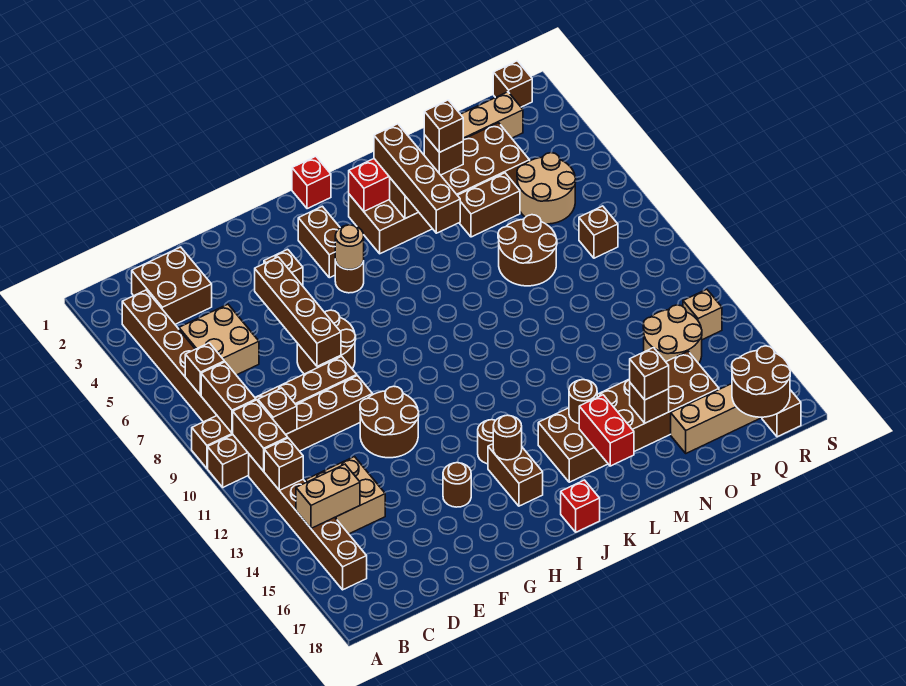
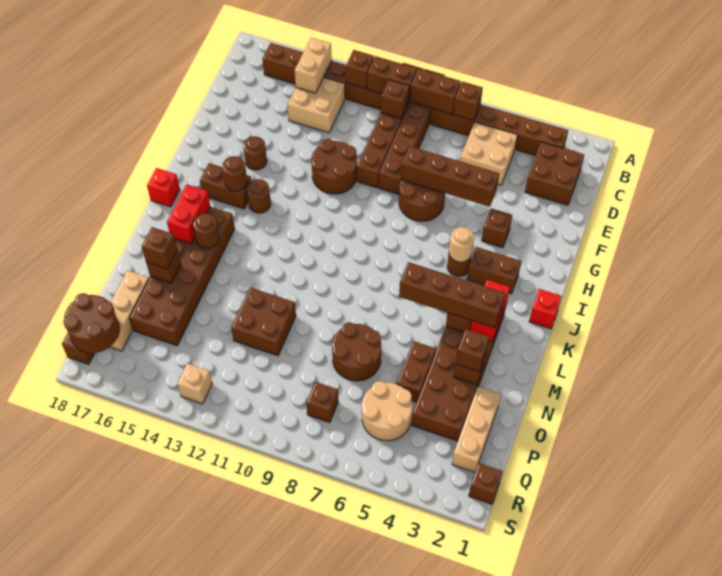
red 1x2 brick [579,395,634,466] -> red 1x2 brick turned to [167,184,210,244]
none -> brown 2x2 brick [231,288,296,356]
tan 2x2 round brick [643,305,702,364] -> none

